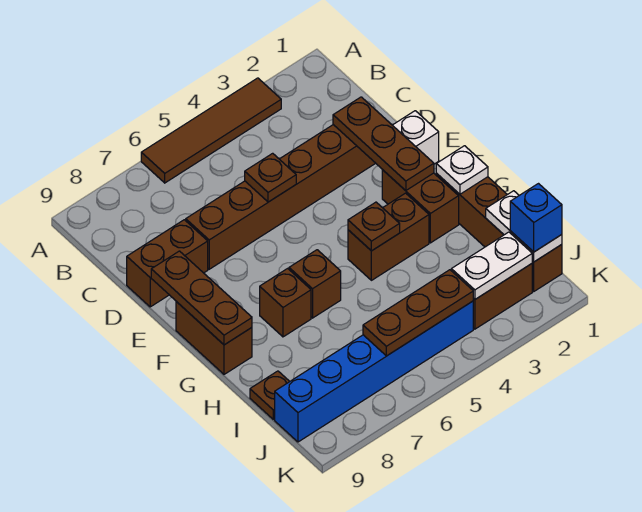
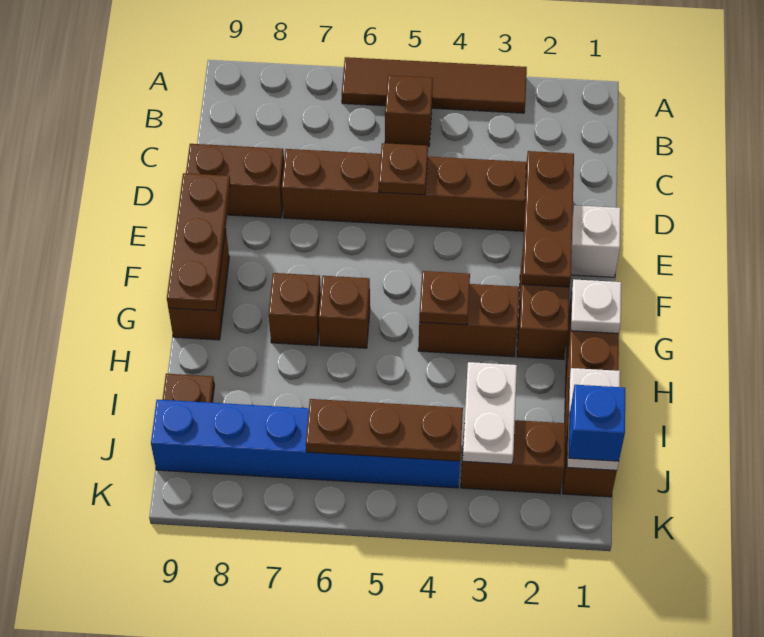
none -> brown 1x1 brick [385,75,433,147]
white 1x2 plate [451,232,532,299] -> white 1x2 plate turned to [463,362,517,464]

